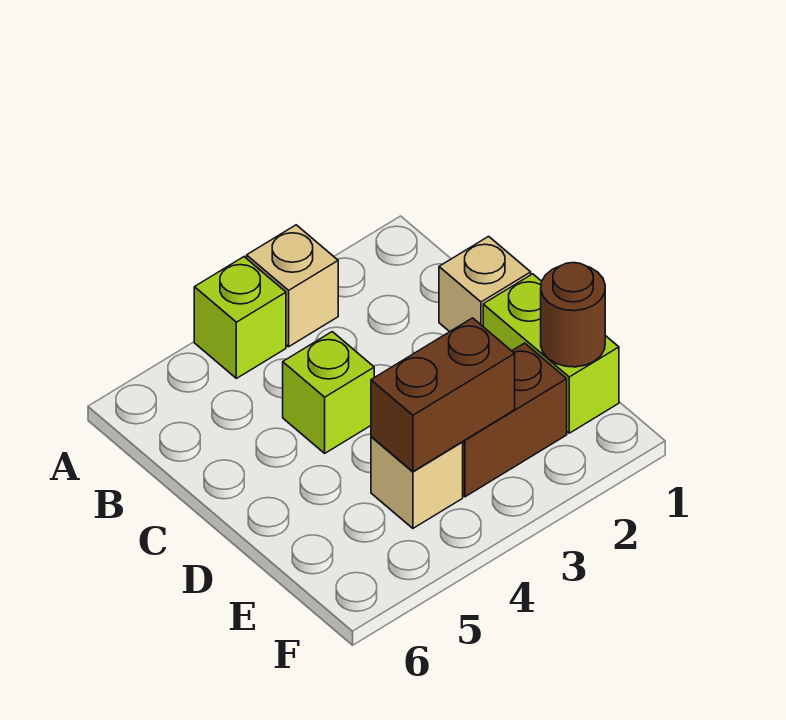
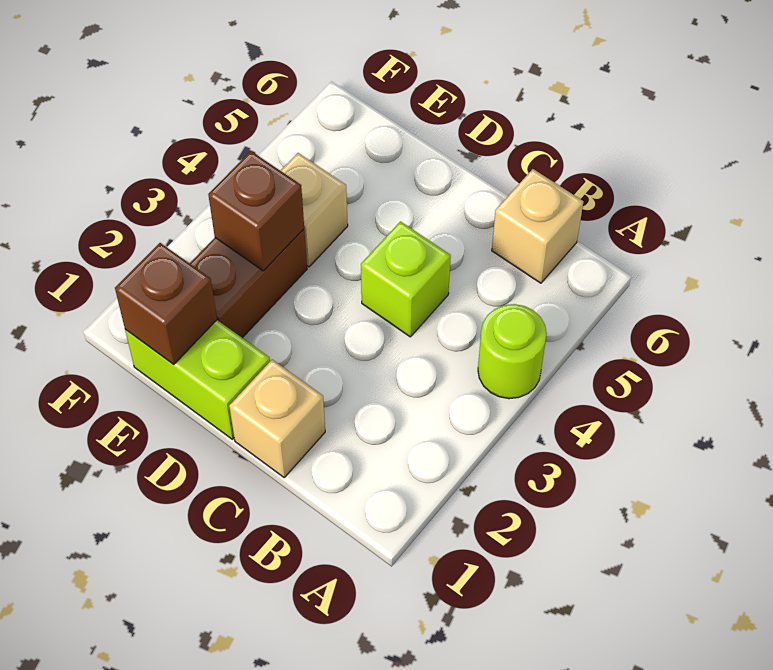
tan 1x1 brick [247,225,338,347] -> tan 1x1 brick moved to [492,169,583,283]
lime 1x1 brick [194,257,286,378] -> lime 1x1 round brick [478,304,547,399]
brown 1x1 round brick [541,263,605,367] -> brown 1x1 brick [115,243,217,364]
brown 1x2 brick [371,318,515,471] -> brown 1x1 brick [208,151,304,271]

